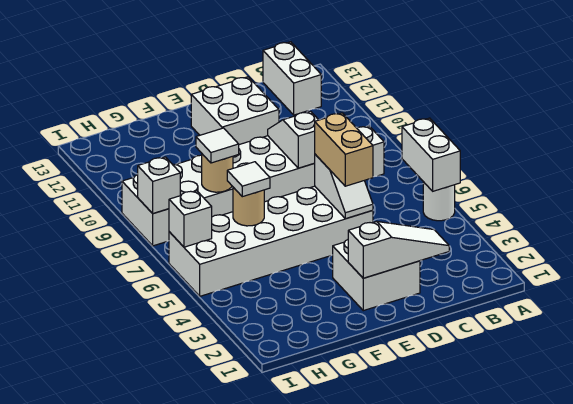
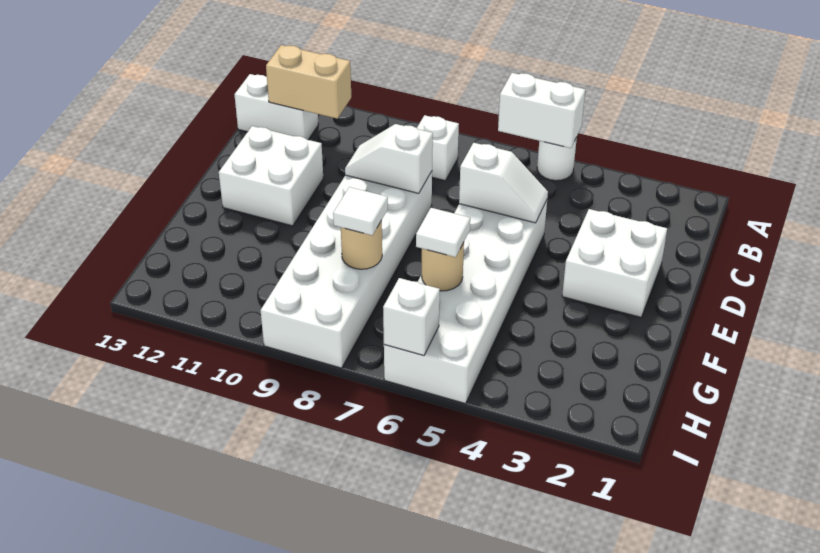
white 1x3 slope [348,221,449,278] -> none
tan 1x2 brick [315,113,373,186] -> tan 1x2 brick moved to [266,45,351,118]
white 1x1 brick [138,157,180,213] -> none

